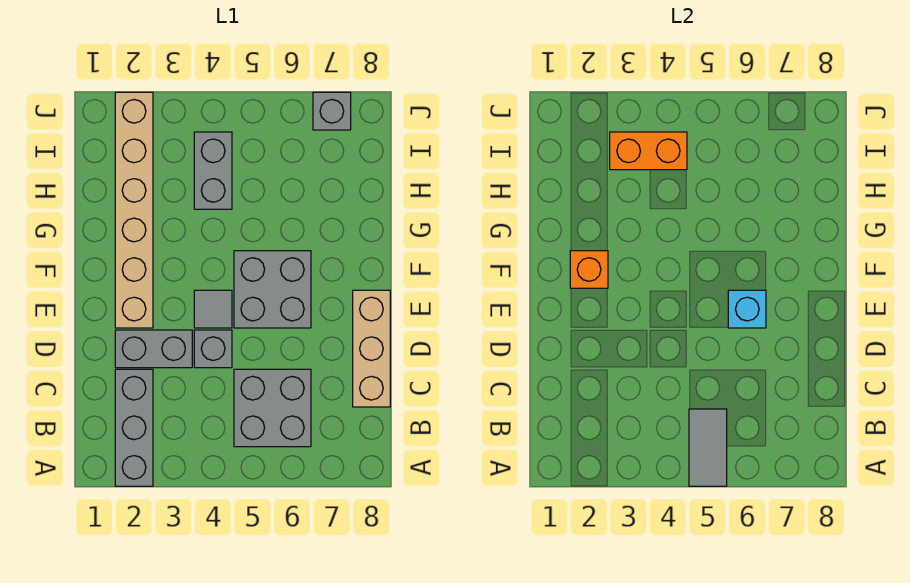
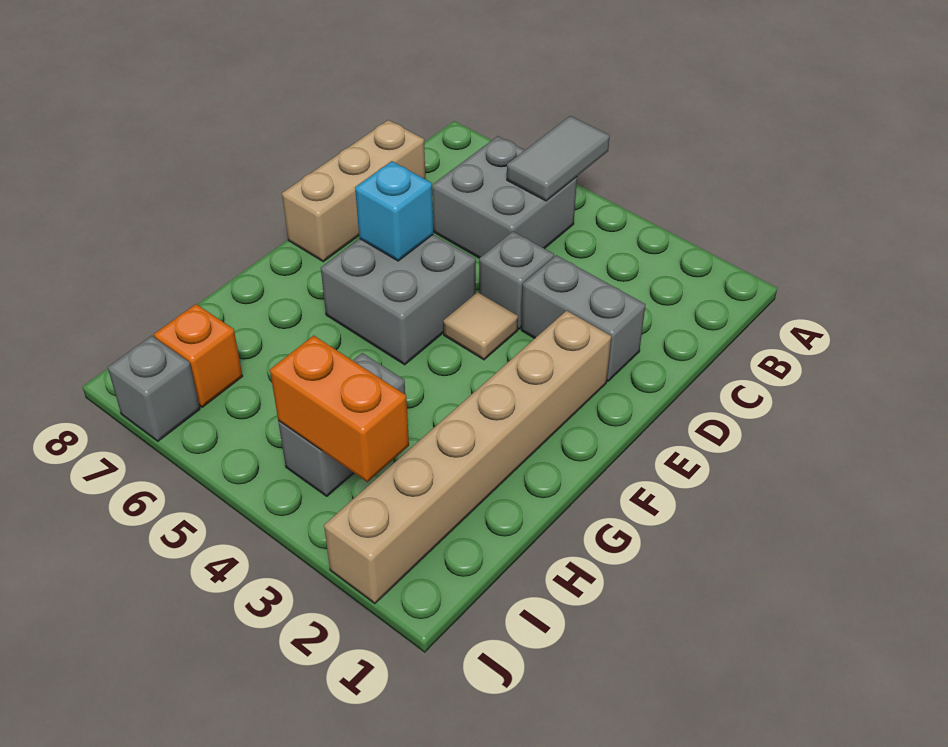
grey 1x3 brick [115,369,153,486] -> none
grey 1x1 tile [194,290,232,328] -> tan 1x1 tile [443,292,518,360]
orange 1x1 brick [570,251,608,288] -> orange 1x1 brick moved to [154,304,243,407]

